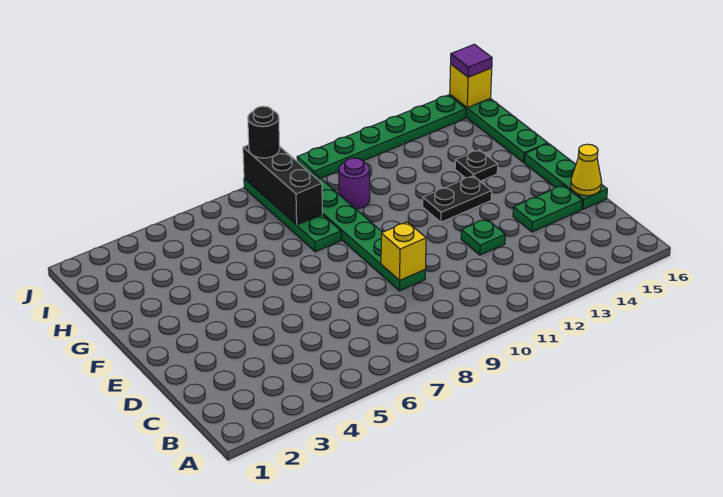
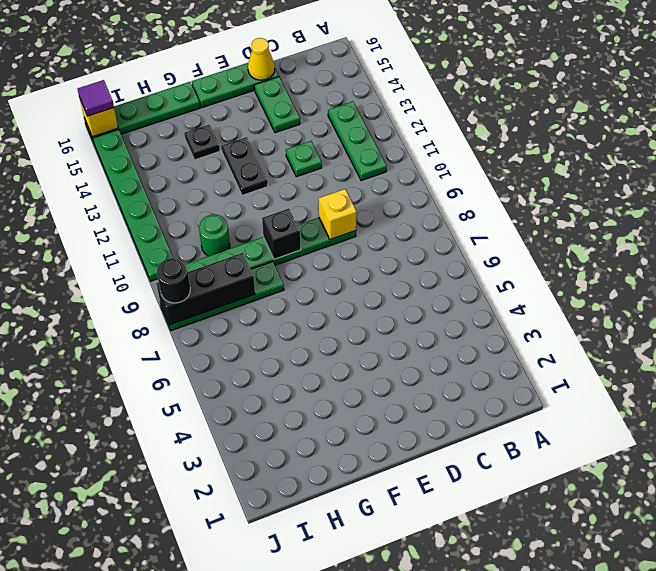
none -> green 1x3 plate [328,101,387,181]
none -> black 1x1 brick [262,209,301,259]
purple 1x1 round brick [339,158,370,209] -> green 1x1 round brick [199,215,230,256]

